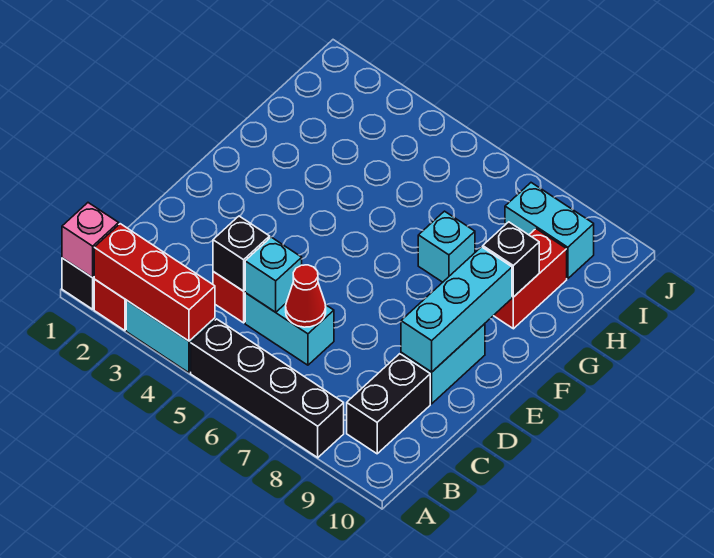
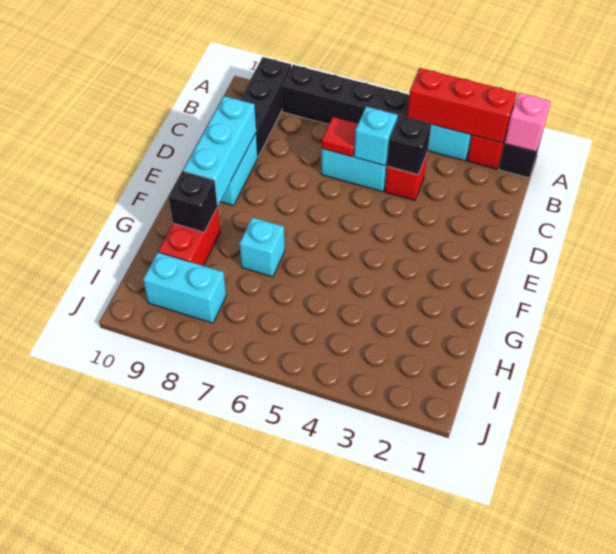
black 1x2 brick [347,354,430,454] -> black 1x3 brick [240,57,291,157]
red 1x1 cone [286,265,326,327] -> red 1x1 tile [322,117,358,157]

